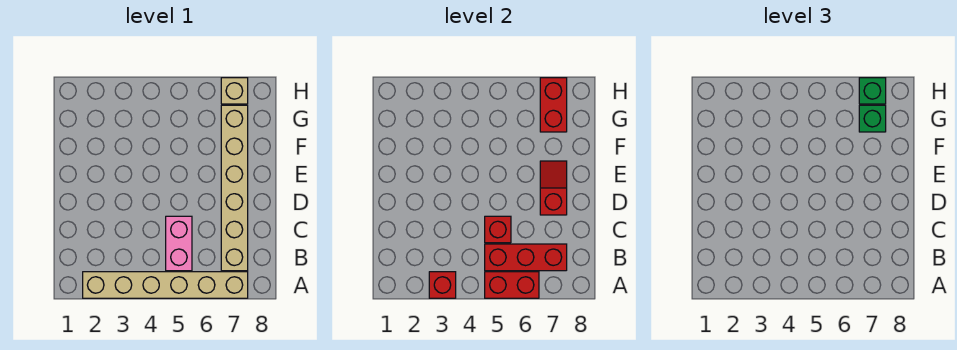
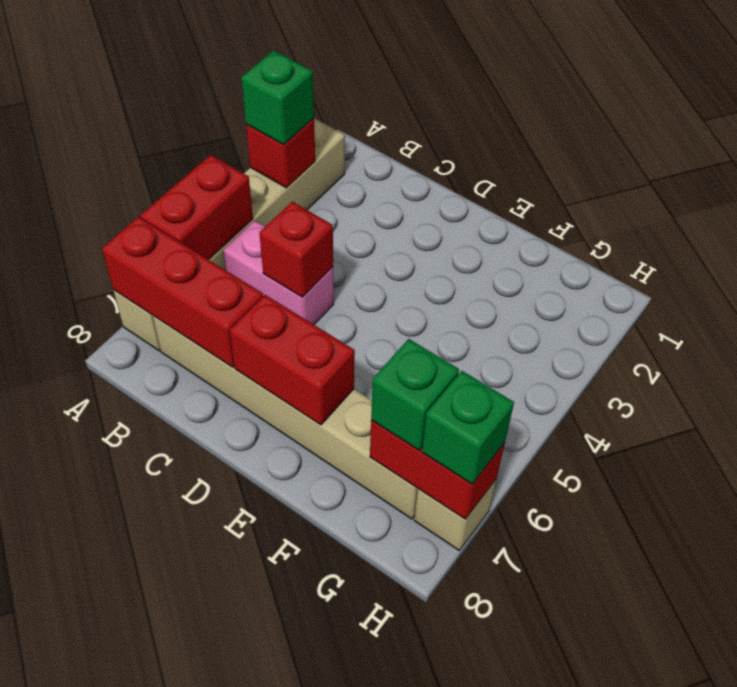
none -> green 1x1 brick [241,51,314,145]
red 1x3 brick [485,244,567,271] -> red 1x3 brick turned to [102,217,263,367]
red 1x2 slope [540,161,567,215] -> red 1x2 brick [230,295,355,425]

